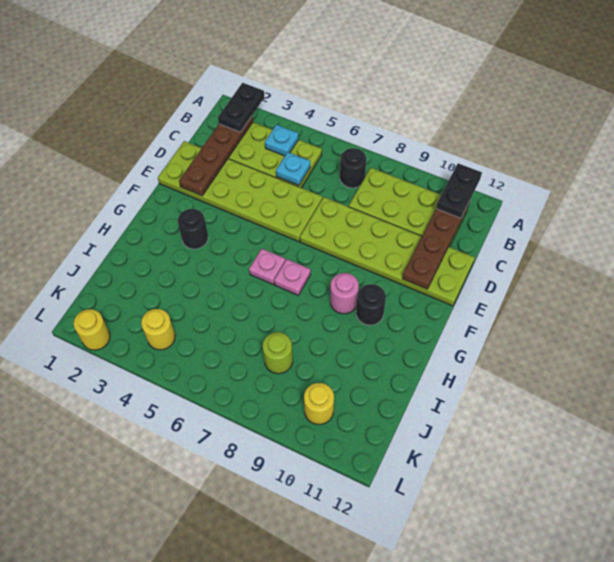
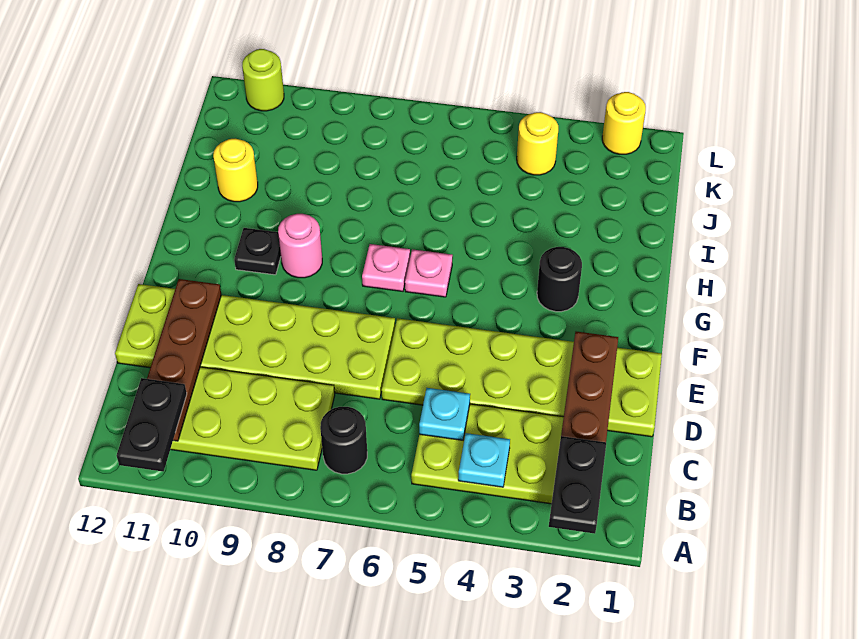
black 1x1 round brick [356,284,386,325] -> black 1x1 plate [234,228,281,275]
lime 1x1 round brick [263,332,293,374] -> lime 1x1 round brick moved to [242,49,284,111]
yellow 1x1 round brick [304,383,334,424] -> yellow 1x1 round brick moved to [213,139,258,202]

